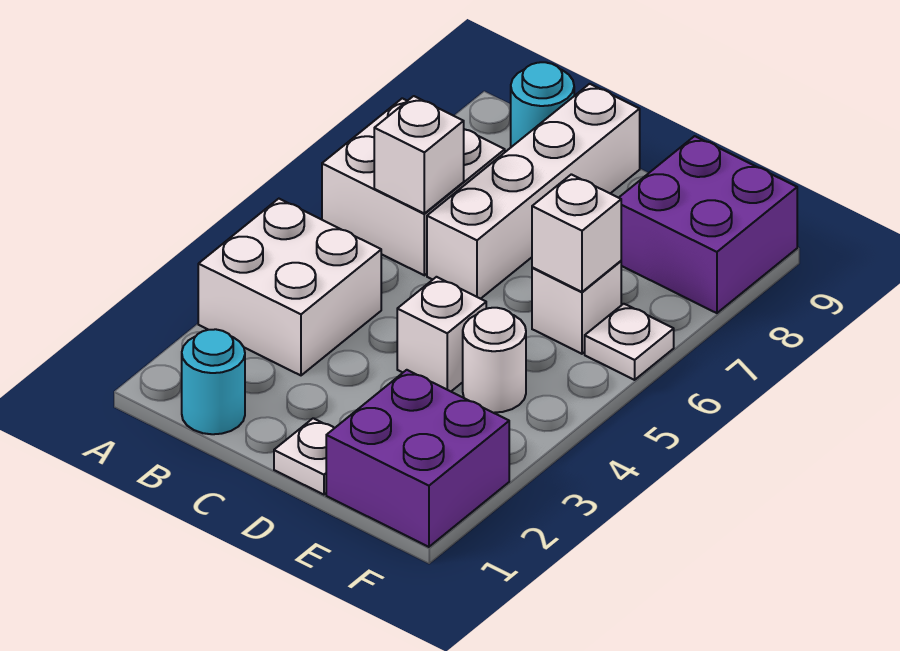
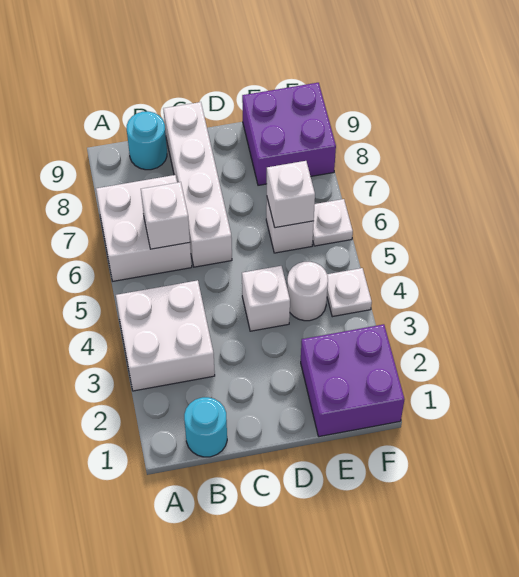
white 1x1 plate [274,418,334,495] -> white 1x1 plate moved to [327,268,372,317]

